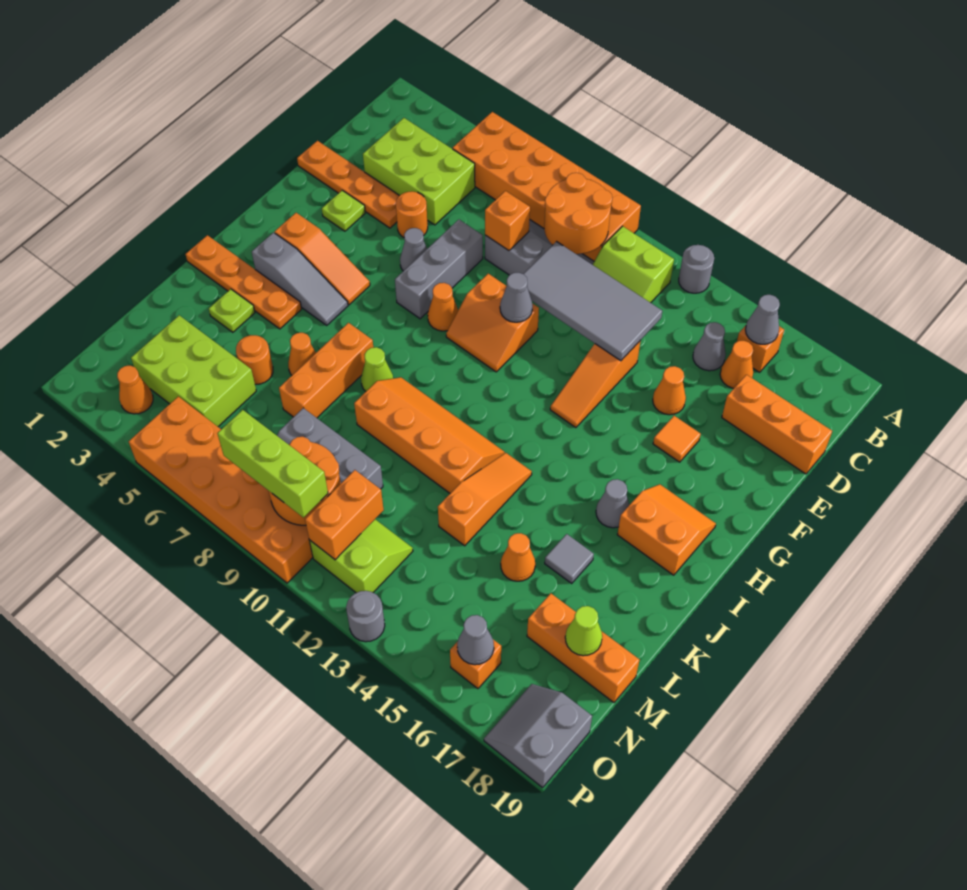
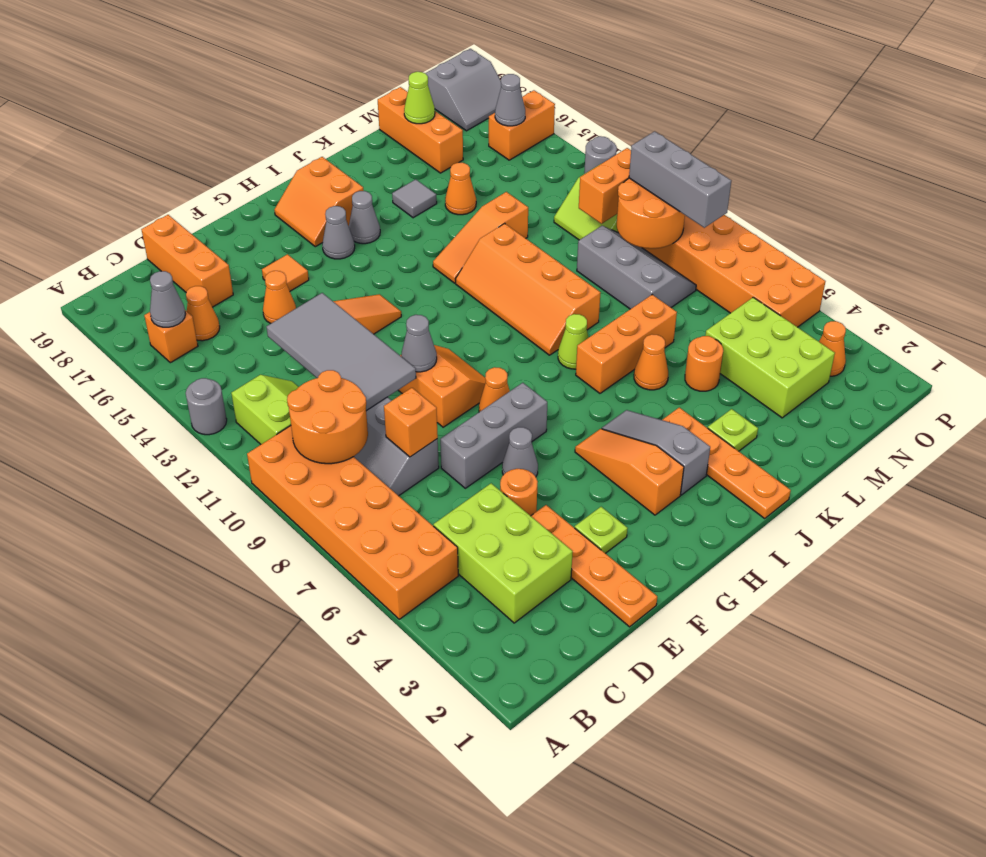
grey 1x1 cone [693,322,726,371] -> grey 1x1 cone moved to [322,206,355,259]
lime 1x3 brick [217,410,328,518] -> grey 1x3 brick [629,131,731,228]
orange 1x1 brick [450,640,501,689] -> orange 1x2 brick [489,90,555,160]

